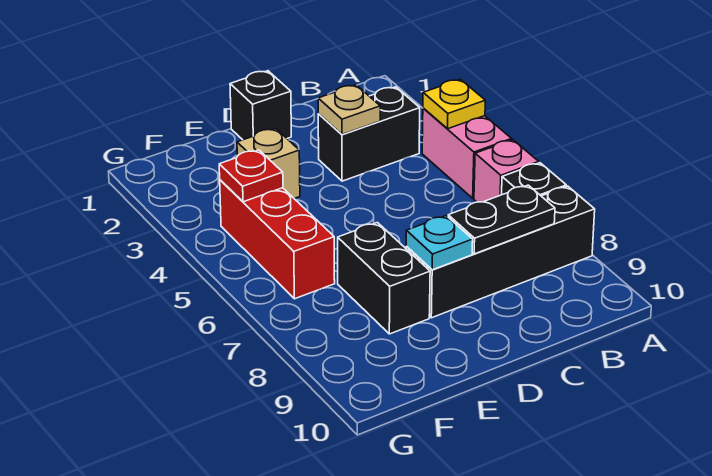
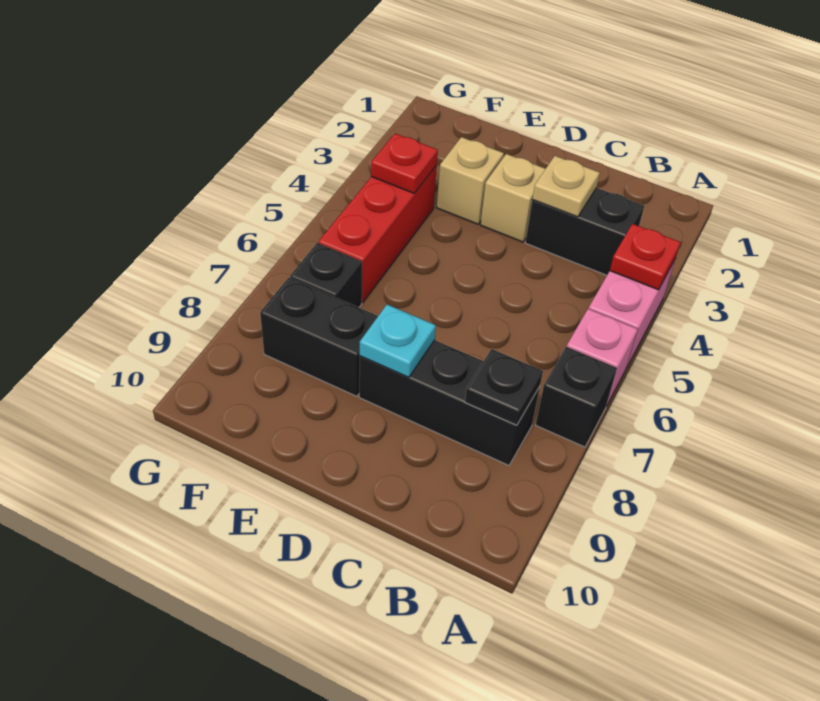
yellow 1x1 plate [423,79,485,129] -> red 1x1 plate [610,224,681,290]
black 1x4 brick [406,186,595,318] -> black 1x3 brick [359,340,540,465]
black 1x2 plate [448,185,555,254] -> black 1x1 plate [465,349,543,425]
black 1x1 brick [230,71,291,140] -> black 1x1 brick moved to [290,243,362,307]
none -> tan 1x1 brick [481,154,545,242]
black 1x2 brick [338,223,430,334] -> black 1x2 brick turned to [260,278,378,396]

